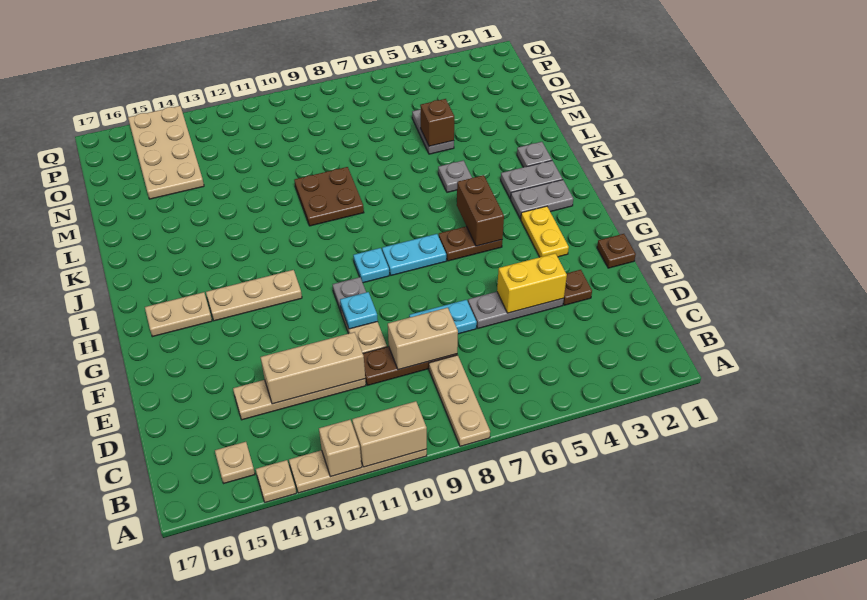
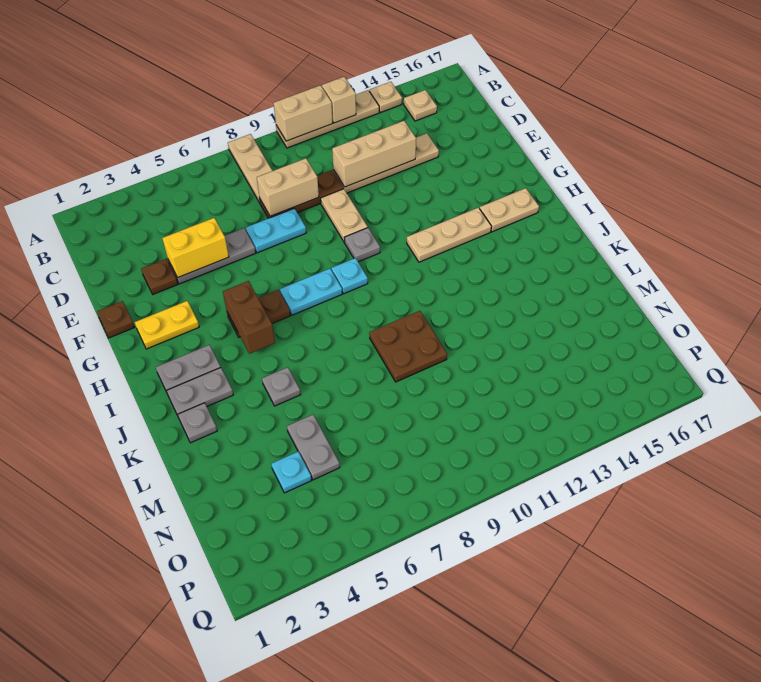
cyan 1x1 plate [340,292,378,329] -> cyan 1x1 plate moved to [271,452,312,493]
yellow 1x2 plate [521,206,569,257] -> yellow 1x2 plate turned to [135,301,199,349]
brown 1x1 brick [420,99,454,146] -> none
tan 2x4 plate [128,106,204,199] -> none

